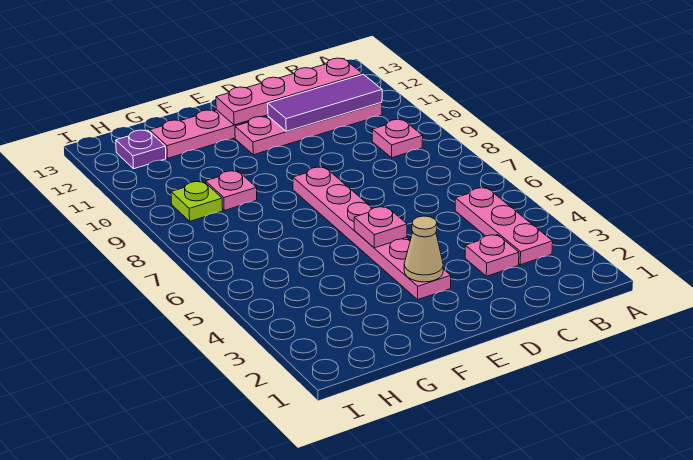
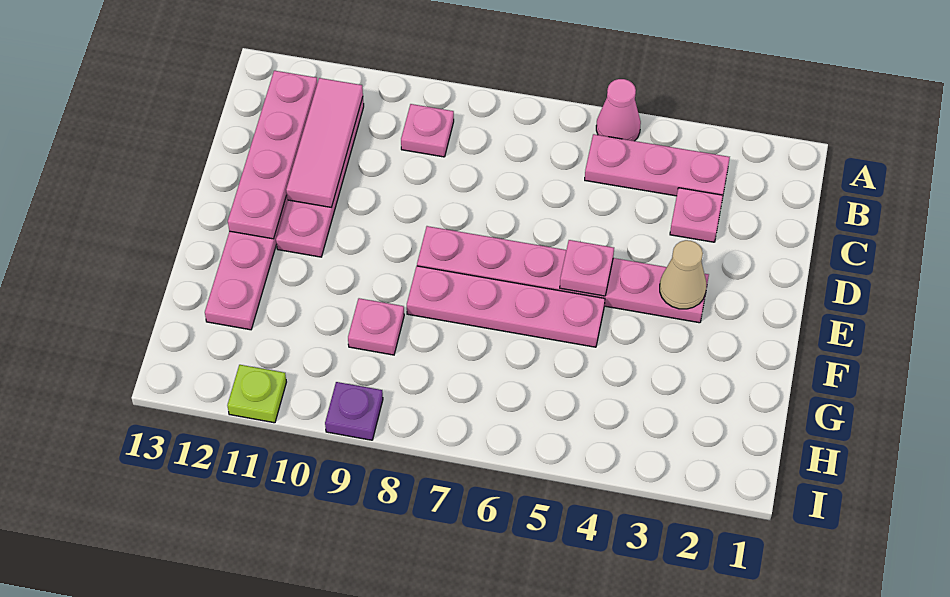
none -> pink 1x1 cone [596,79,641,141]
purple 1x3 tile [268,74,382,131] -> pink 1x3 tile [286,78,363,208]
none -> pink 1x4 plate [407,266,605,347]
lime 1x1 plate [171,182,223,221] -> lime 1x1 plate moved to [227,365,286,423]
purple 1x1 plate [116,130,166,169] -> purple 1x1 plate moved to [325,382,383,440]

